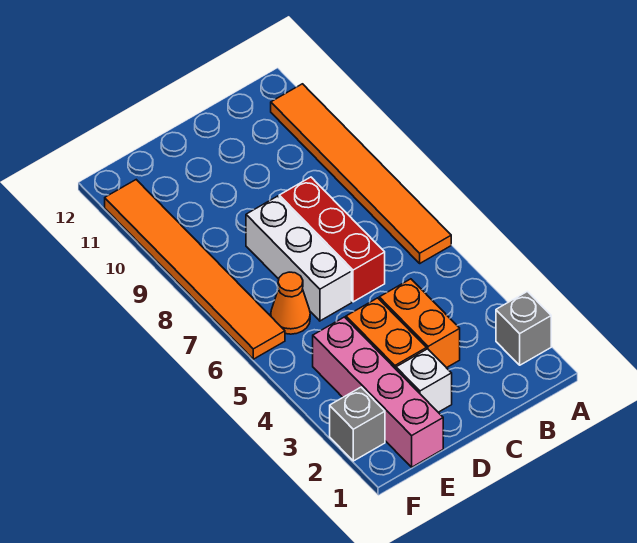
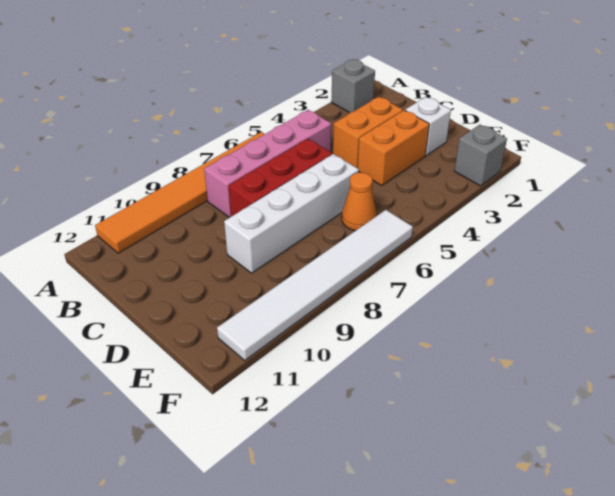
white 1x3 brick [246,196,352,321] -> white 1x4 brick [224,154,359,273]
pink 1x4 brick [313,317,443,467] -> pink 1x4 brick moved to [204,110,331,218]
orange 1x6 tile [105,180,285,359] -> white 1x6 tile [217,210,413,360]

